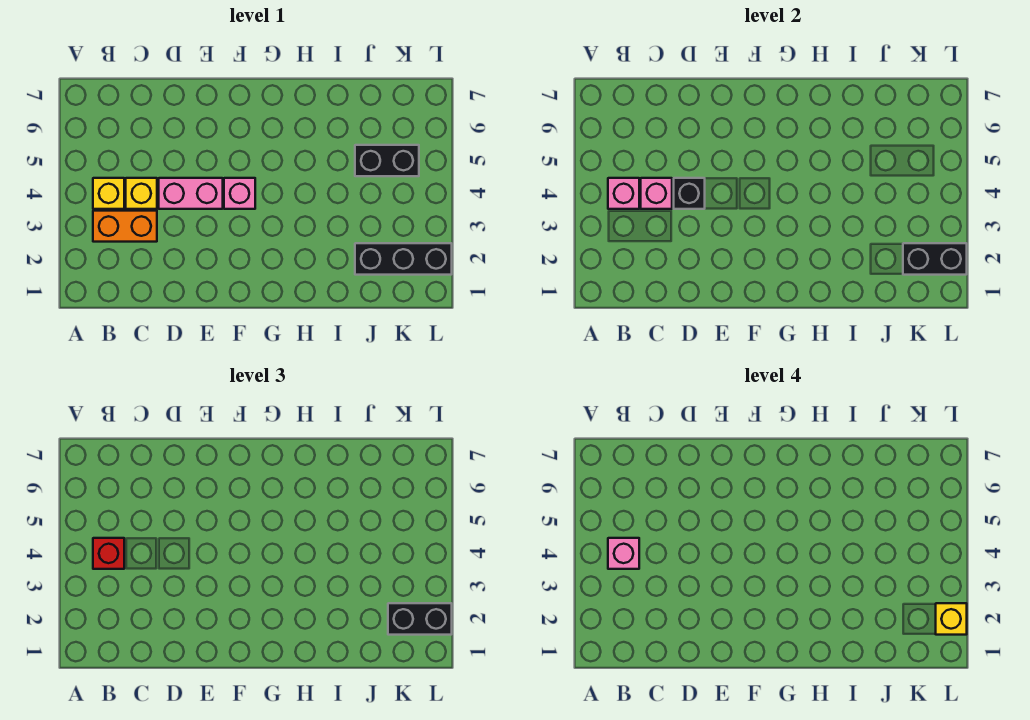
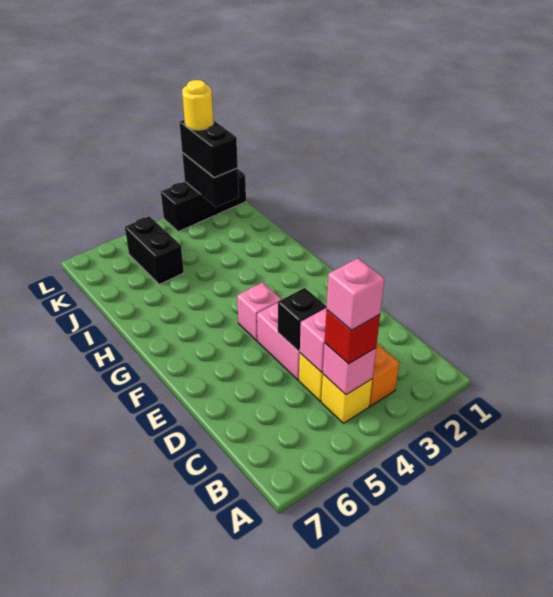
black 1x3 brick [355,243,452,275] -> black 1x3 brick turned to [161,169,246,232]
yellow 1x1 brick [936,603,967,635] -> yellow 1x1 round brick [182,80,213,130]

